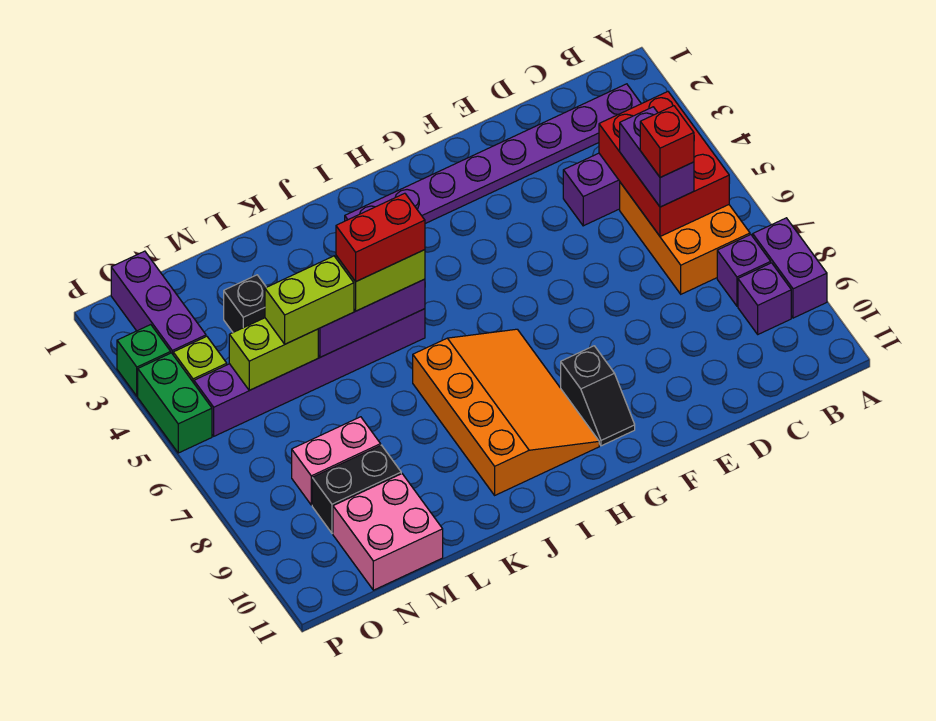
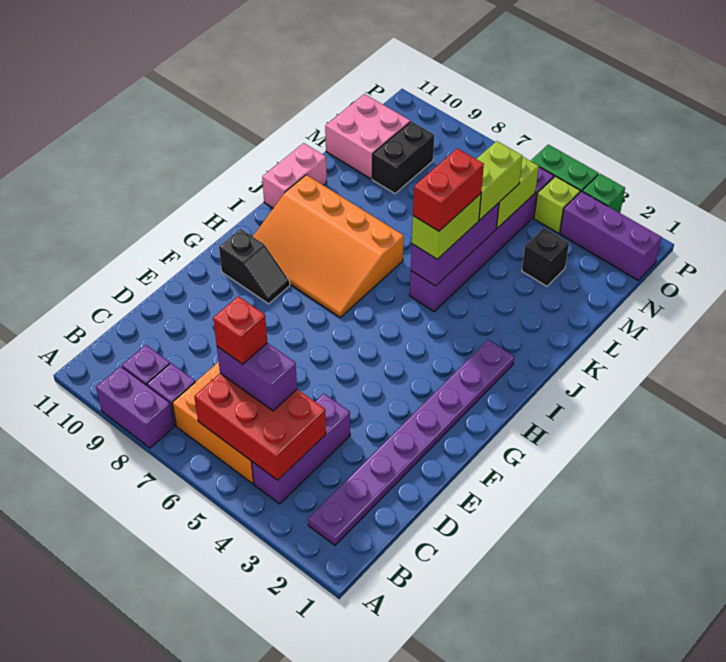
black 1x2 slope [561,346,635,446] -> black 1x2 slope turned to [219,229,290,304]
pink 1x2 brick [292,417,381,505] -> pink 1x2 brick moved to [262,143,327,208]

